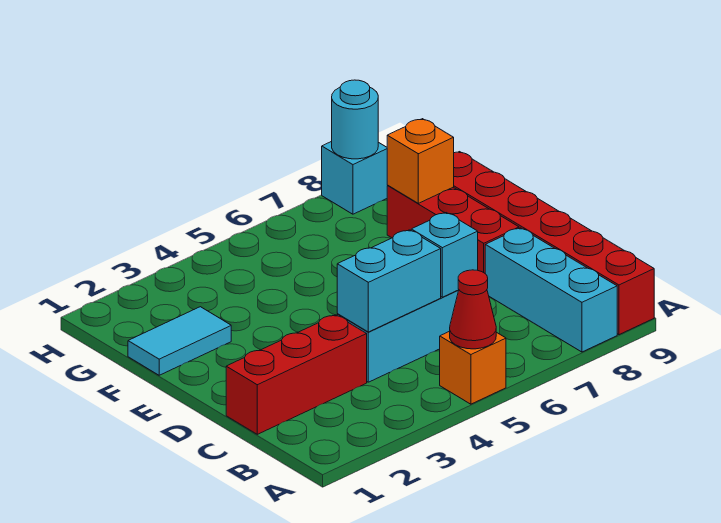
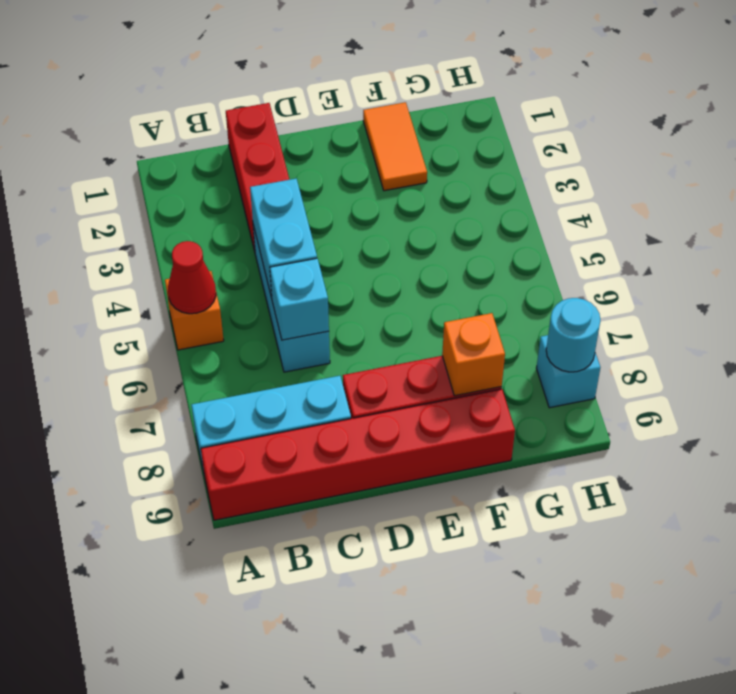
cyan 1x2 tile [128,307,231,375] -> orange 1x2 tile [363,102,427,191]

